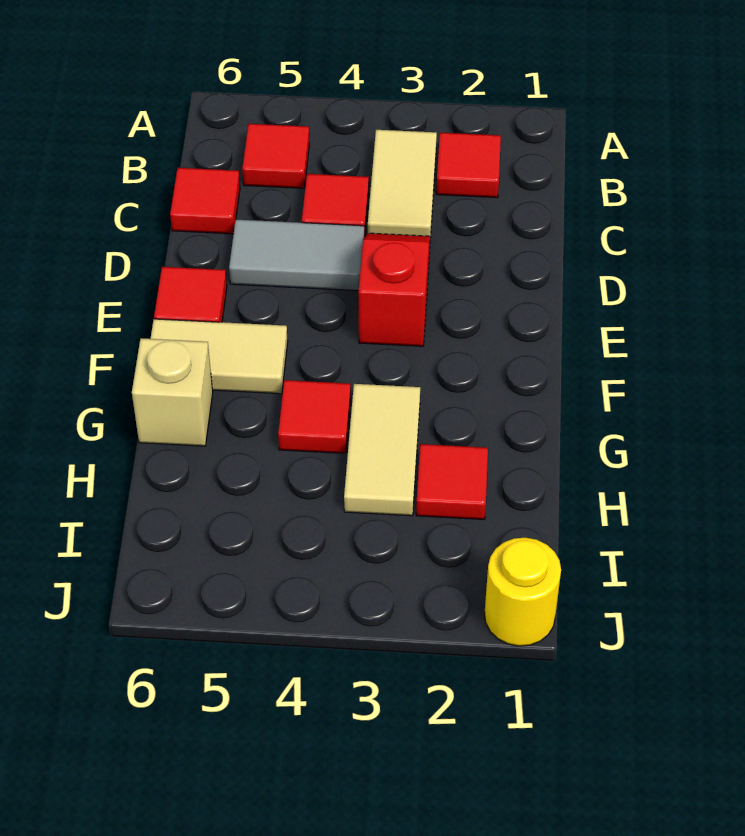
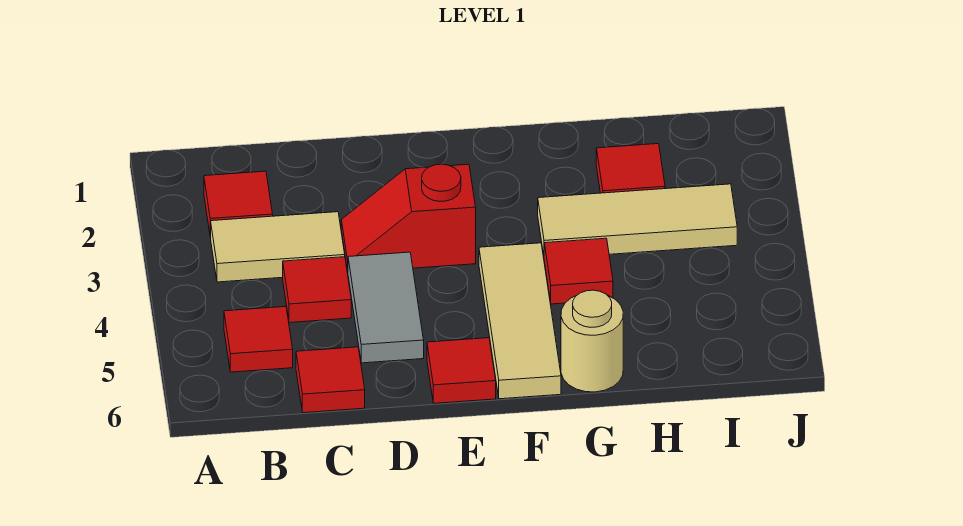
tan 1x2 tile [150,319,288,394] -> tan 1x3 tile [479,243,561,399]
tan 1x2 tile [344,384,420,516] -> tan 1x3 tile [538,184,737,255]
tan 1x1 brick [132,338,213,446] -> tan 1x1 round brick [561,290,623,392]
yellow 1x1 round brick [484,538,561,646] -> none

